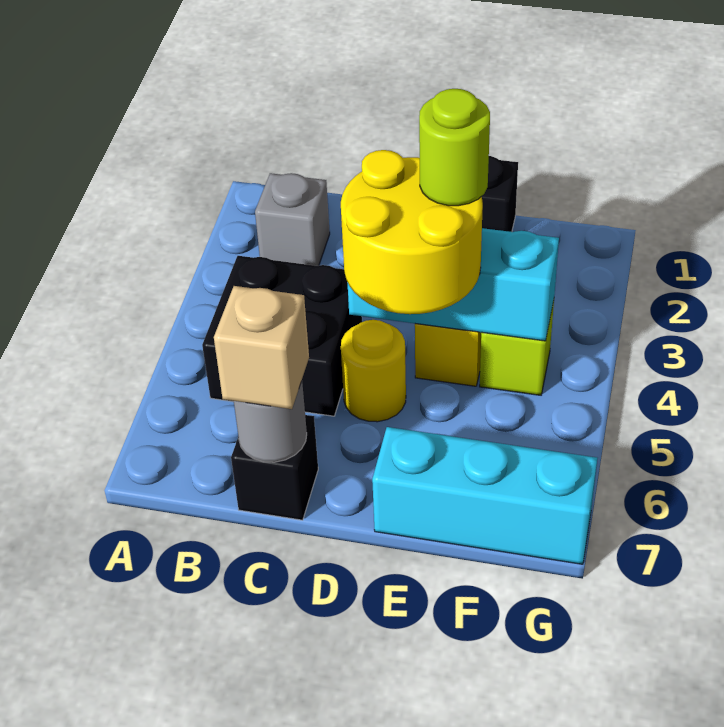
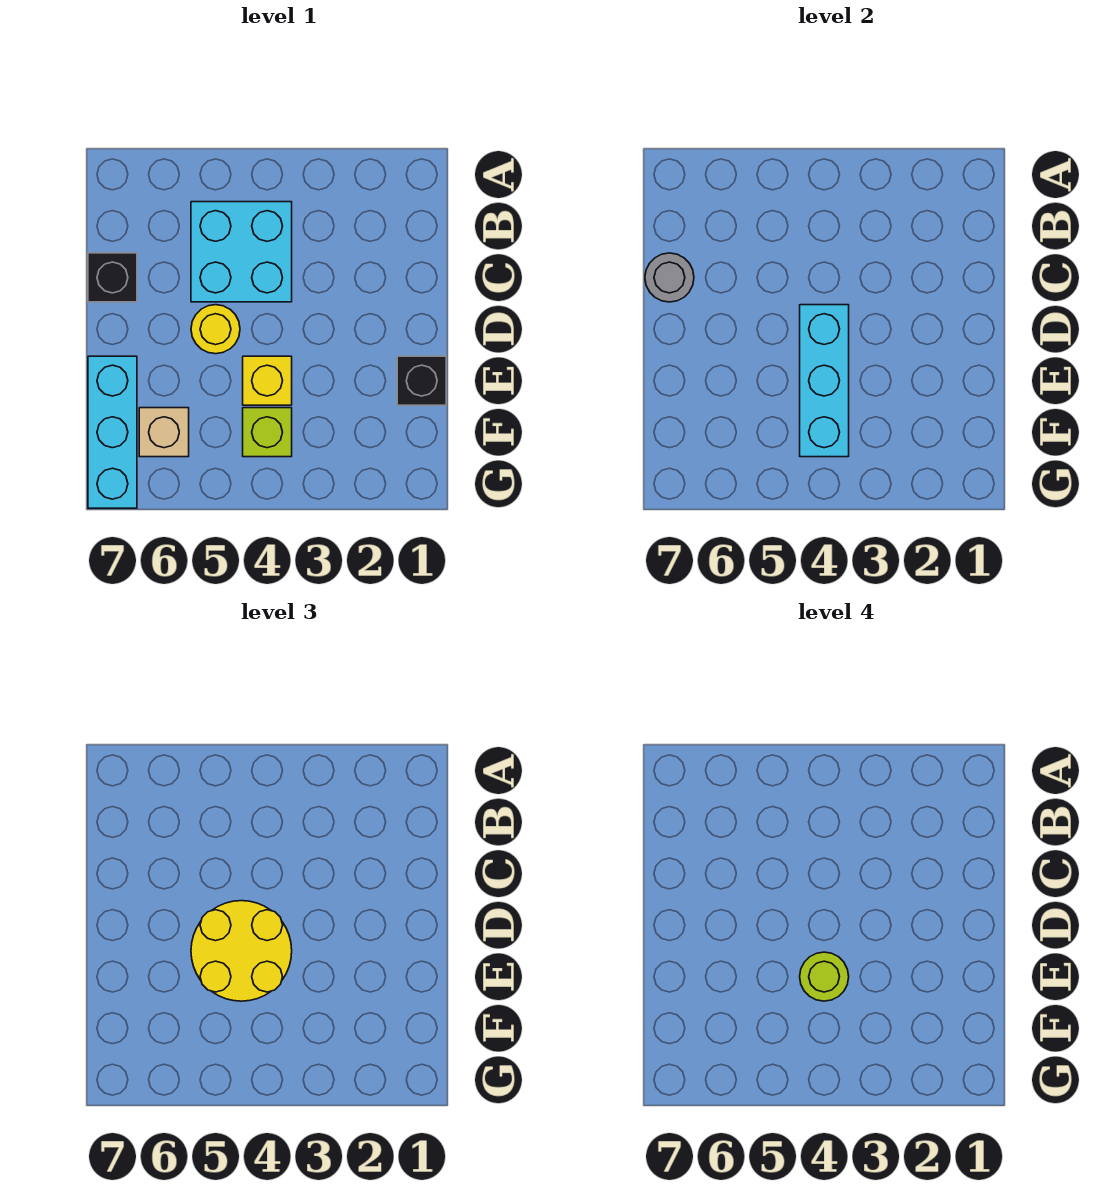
grey 1x1 brick [255,173,330,266] -> none
black 2x2 brick [202,256,362,416] -> cyan 2x2 brick [191,202,292,302]
tan 1x1 brick [214,286,309,409] -> tan 1x1 brick moved to [139,408,189,457]

